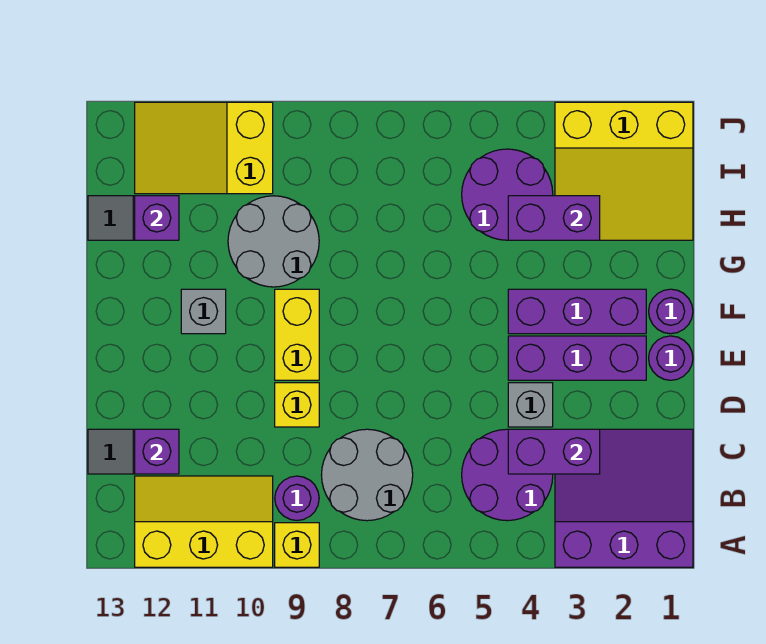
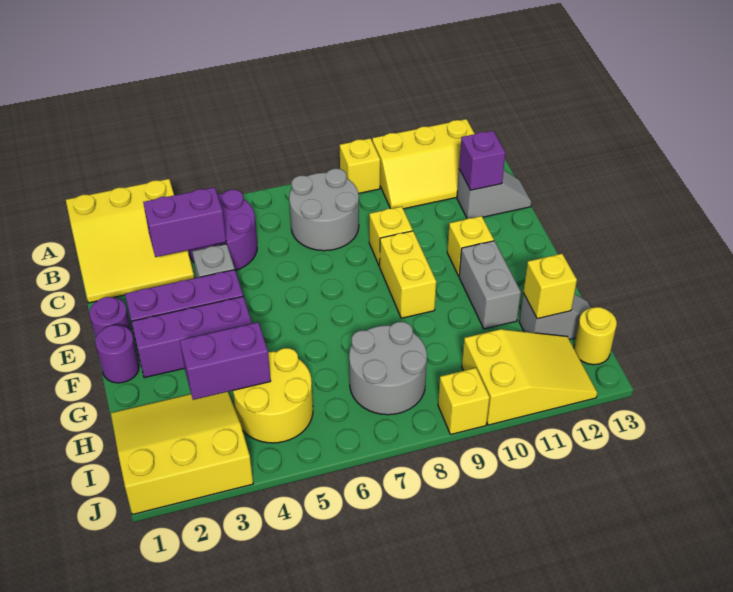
purple 3x3 slope [555,429,693,567] -> yellow 3x3 slope [66,179,194,303]
purple 1x1 round brick [275,476,319,520] -> none
none -> yellow 1x1 brick [447,216,494,276]
grey 1x1 brick [181,289,226,334] -> grey 1x2 brick [459,241,521,329]
grey 2x2 round brick [228,196,319,287] -> grey 2x2 round brick moved to [349,322,427,415]
purple 2x2 round brick [462,149,553,240] -> yellow 2x2 round brick [233,348,313,443]
purple 1x1 brick [135,196,179,240] -> yellow 1x1 brick [523,254,577,319]
none -> yellow 1x1 round brick [574,307,617,365]
none -> yellow 1x1 brick [438,368,490,434]

